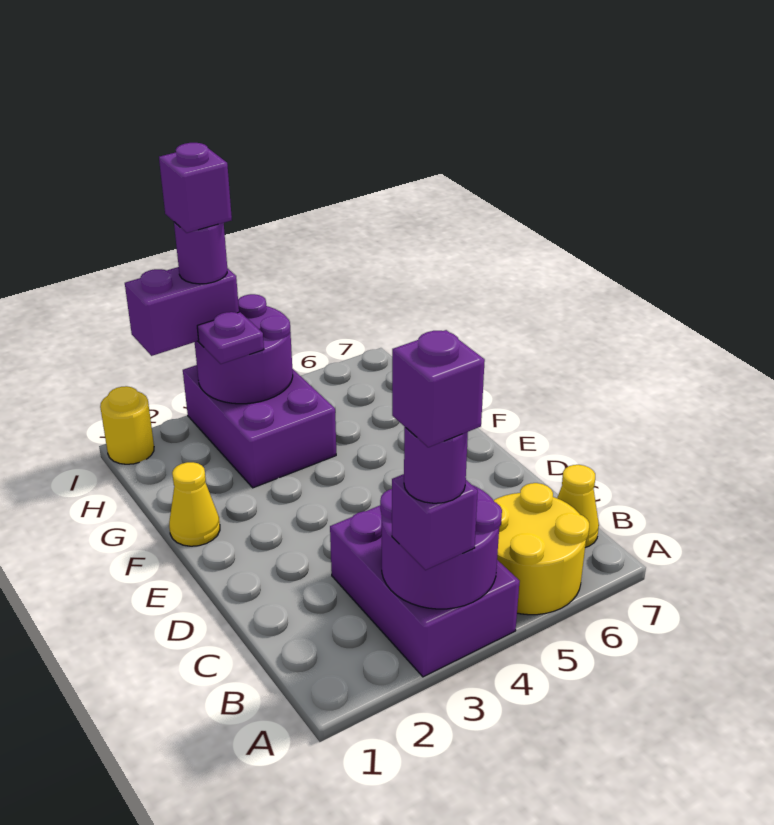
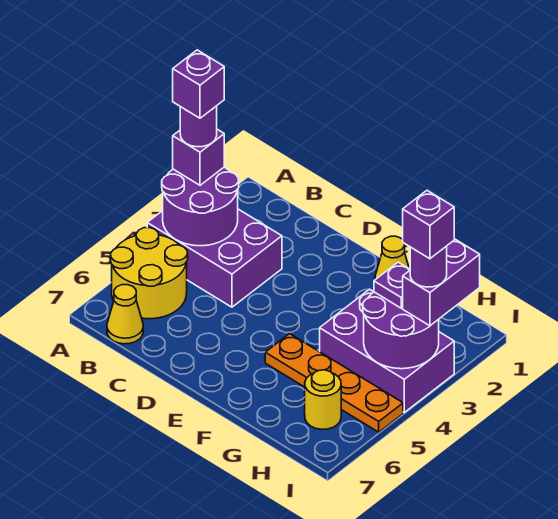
none -> orange 1x4 plate [265,334,403,432]
yellow 1x1 round brick [100,386,154,464] -> yellow 1x1 round brick moved to [305,370,341,429]

